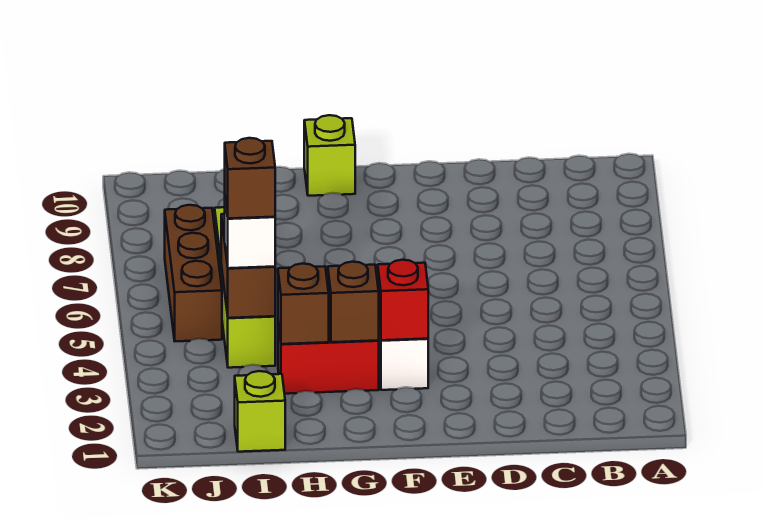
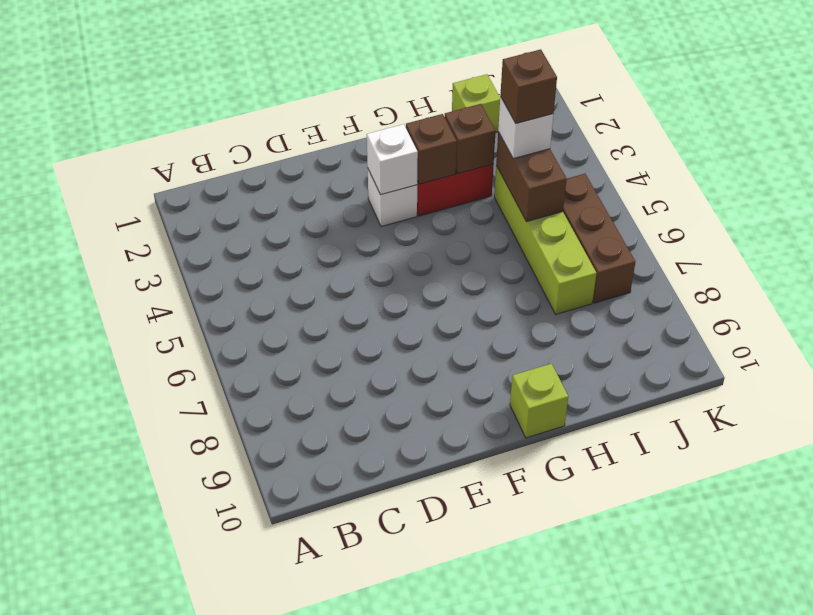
red 1x1 brick [378,260,428,340] -> white 1x1 brick [367,124,418,195]

